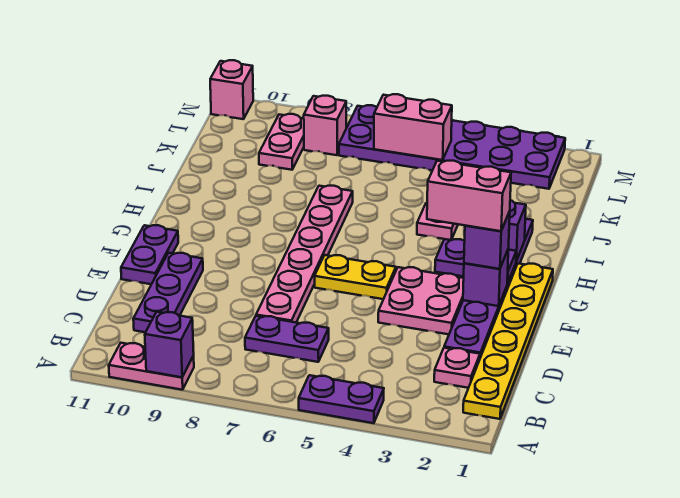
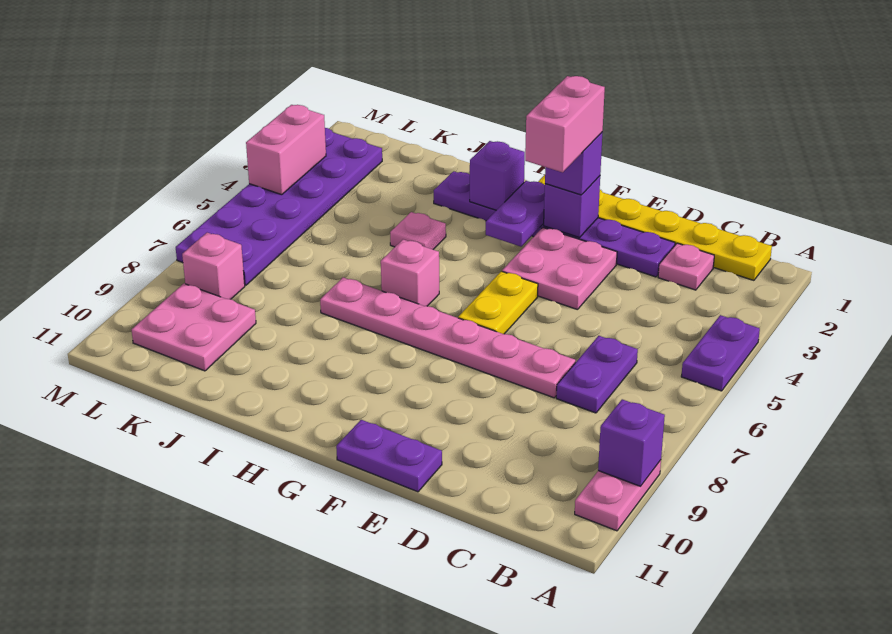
purple 1x3 plate [133,253,203,332] -> none
pink 1x2 plate [259,114,304,170] -> pink 2x2 plate [132,284,256,371]
pink 1x2 brick [374,94,452,160] -> pink 1x2 brick moved to [246,105,326,195]
pink 1x1 brick [210,60,253,119] -> pink 1x1 brick moved to [381,239,439,306]

